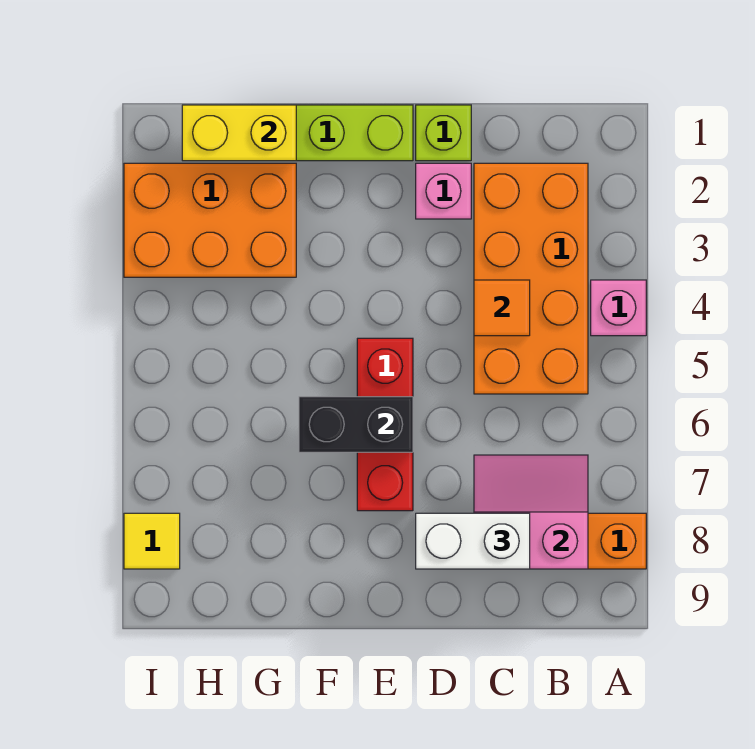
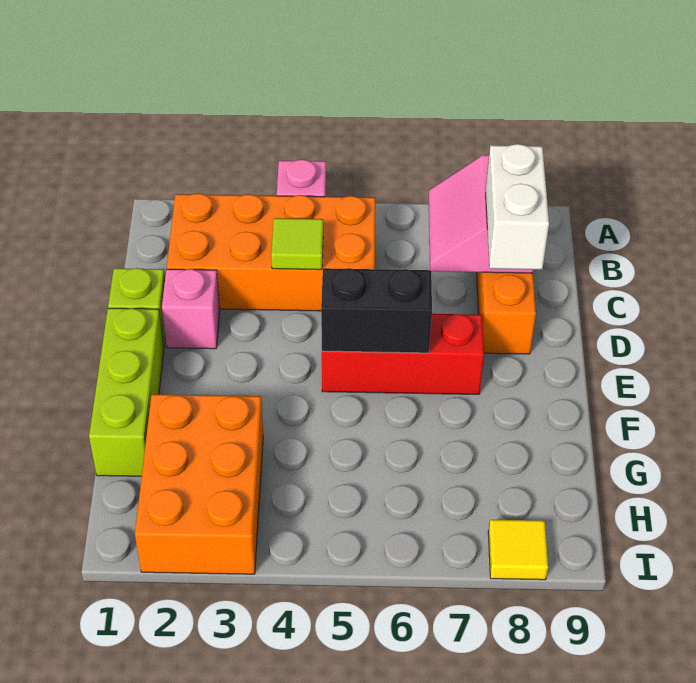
orange 1x1 tile [474,280,530,336] -> lime 1x1 tile [271,218,323,270]
black 1x2 brick [299,397,413,452] -> black 1x2 brick turned to [321,268,432,353]
yellow 1x2 brick [182,105,296,161] -> none

